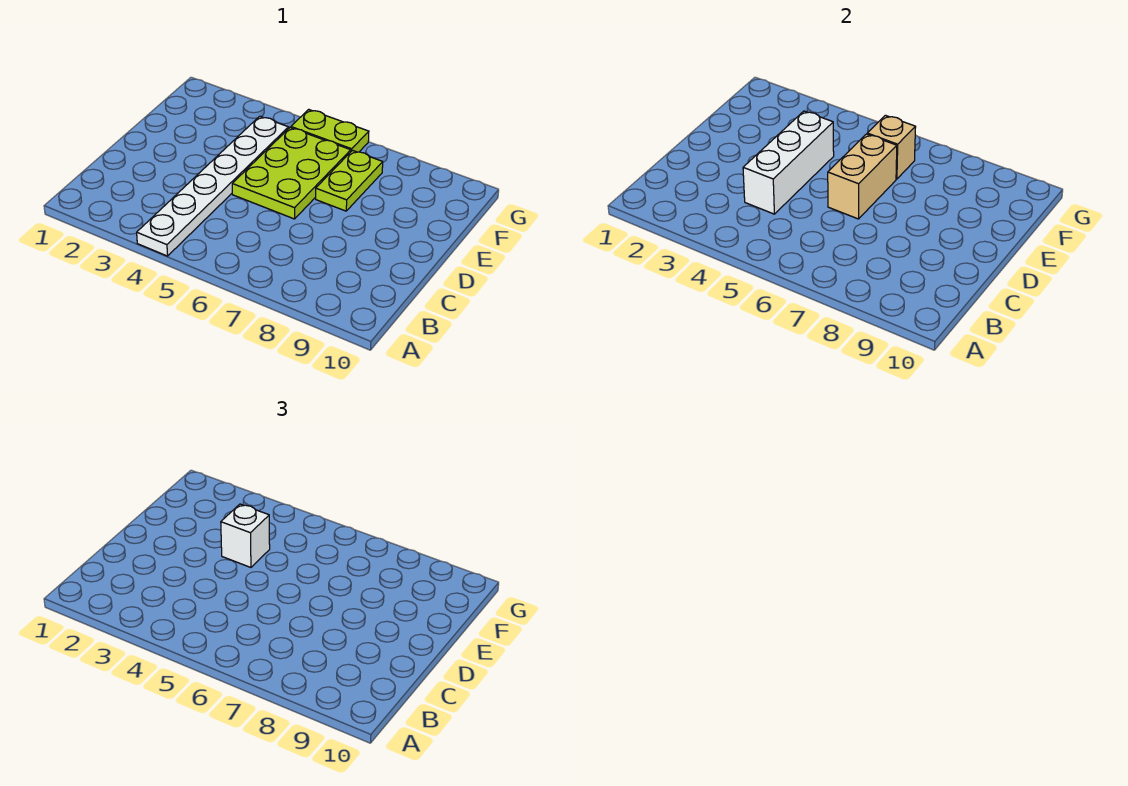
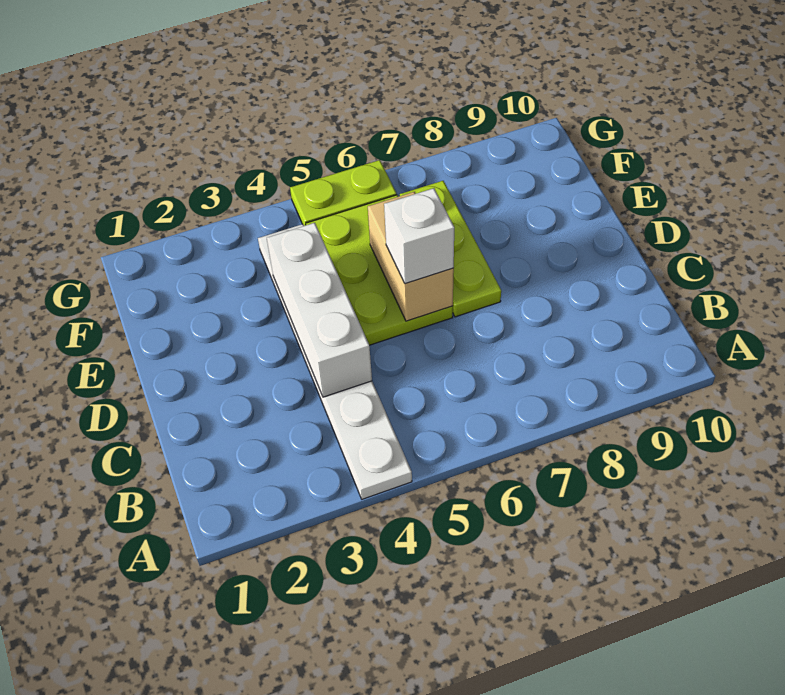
white 1x1 brick [221,504,270,567] -> white 1x1 brick moved to [384,188,454,284]
lime 1x2 plate [316,150,383,211] -> lime 1x3 plate [400,181,501,317]
tan 1x1 brick [867,115,916,179] -> none

